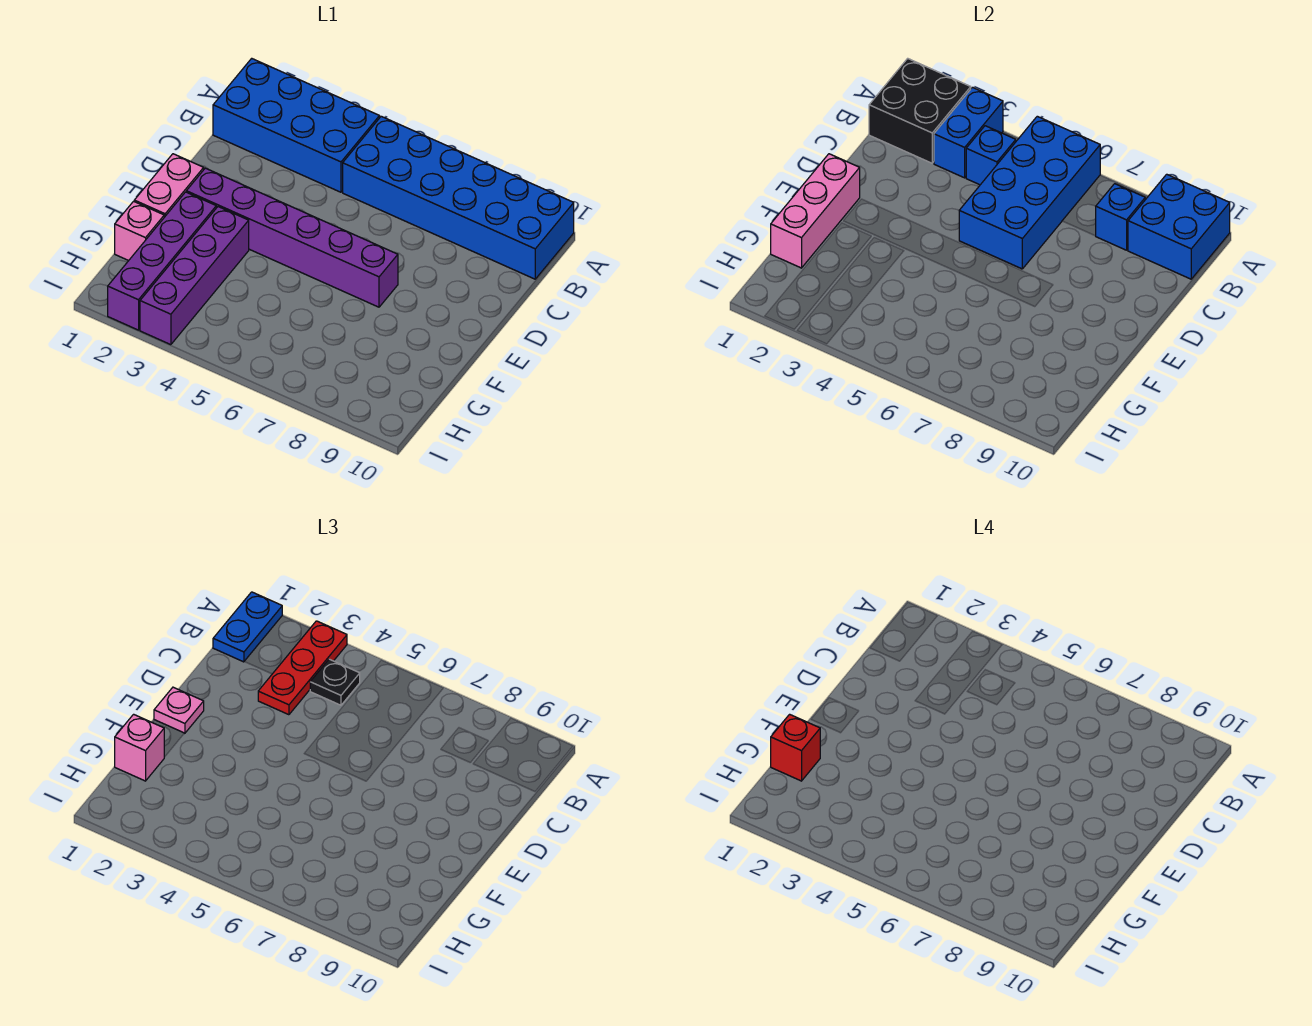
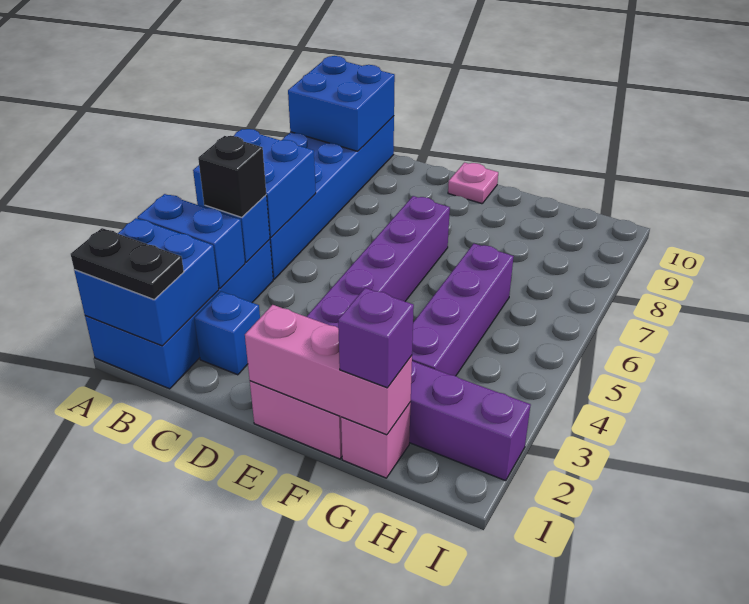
black 2x2 brick [869,58,971,163] -> blue 2x2 brick [74,218,219,346]
blue 1x2 plate [213,592,282,662] -> black 1x2 plate [71,228,184,300]
red 1x3 plate [258,621,347,715] -> none
blue 2x4 brick [959,116,1100,269] -> blue 2x2 brick [193,129,316,238]
black 1x1 plate [310,659,360,705] -> black 1x1 brick [198,136,266,217]
blue 1x1 brick [1096,184,1145,250] -> blue 1x1 brick moved to [194,291,260,375]
pink 1x1 plate [154,687,204,733] -> pink 1x1 plate moved to [448,163,498,204]
purple 1x4 brick [140,207,249,345] -> purple 1x4 brick turned to [412,244,514,376]
pink 1x1 brick [115,714,164,781] -> purple 1x1 brick [338,288,414,388]
red 1x1 brick [771,714,820,781] -> none

